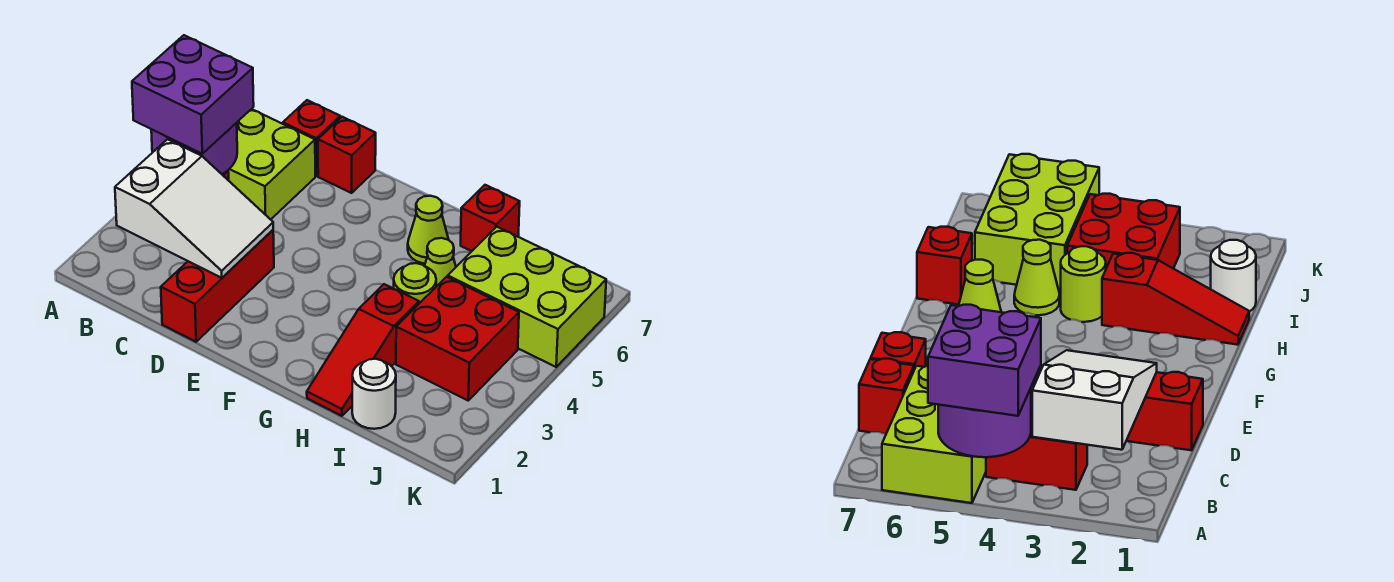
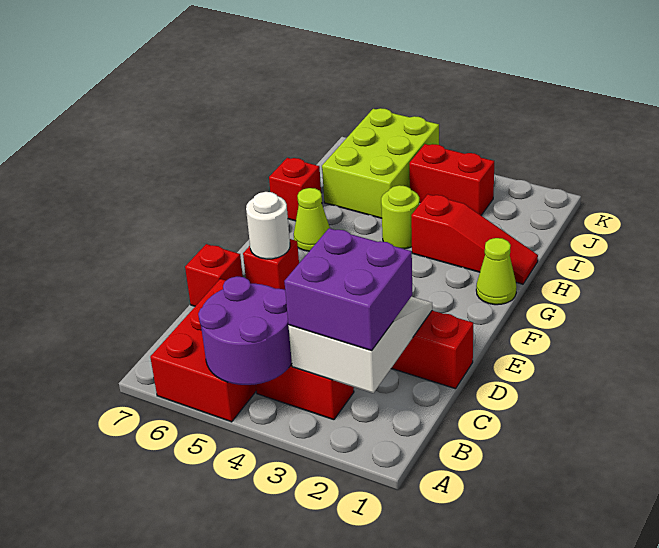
purple 2x2 brick [132,35,254,154] -> purple 2x2 brick moved to [284,228,412,351]
lime 2x3 brick [228,109,315,219] -> red 2x3 brick [150,279,256,422]
red 1x1 brick [283,100,340,176] -> red 1x1 brick moved to [243,239,299,290]
lime 1x1 cone [425,238,456,287] -> lime 1x1 cone moved to [476,238,517,305]
white 1x1 round brick [352,359,396,429] -> white 1x1 round brick moved to [246,192,290,259]
red 2x2 brick [396,277,519,400] -> red 1x2 brick [409,144,494,215]

